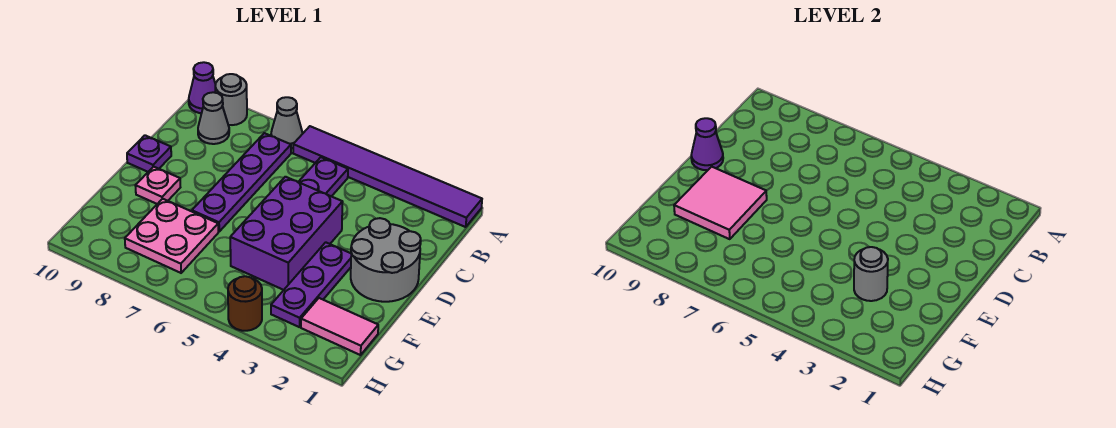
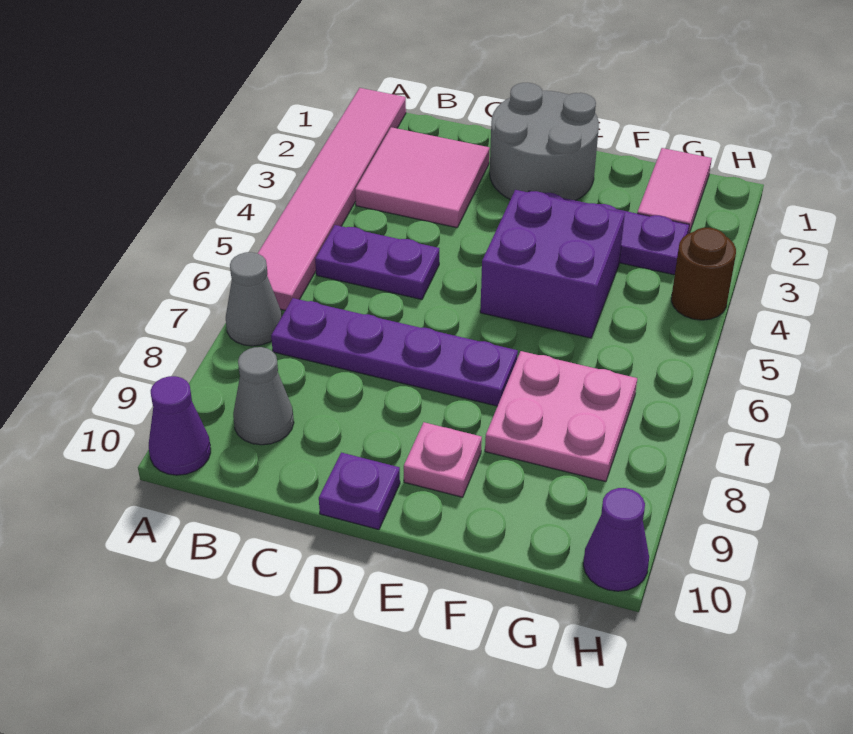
purple 1x6 tile [293,126,482,227] -> pink 1x6 tile [258,88,406,310]
grey 1x1 round brick [215,74,247,125] -> none
purple 2x3 brick [230,177,342,290] -> purple 2x2 brick [480,190,625,338]
purple 1x1 cone [691,118,723,170] -> purple 1x1 cone moved to [583,488,649,591]
pink 2x2 tile [674,167,767,239] -> pink 2x2 tile moved to [355,127,490,228]
grey 1x1 round brick [854,247,888,301] -> none

